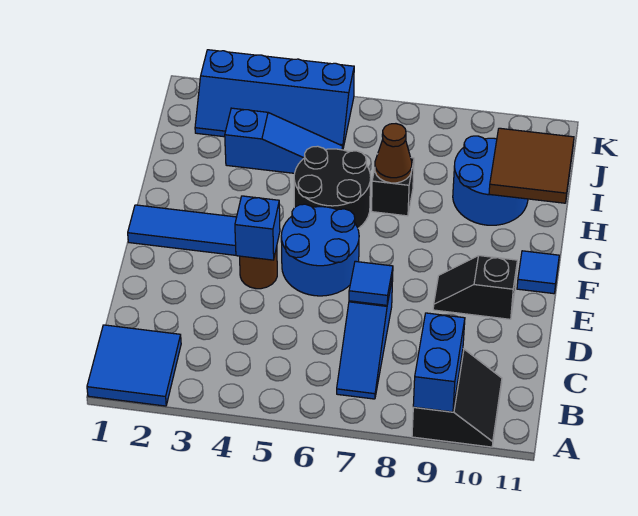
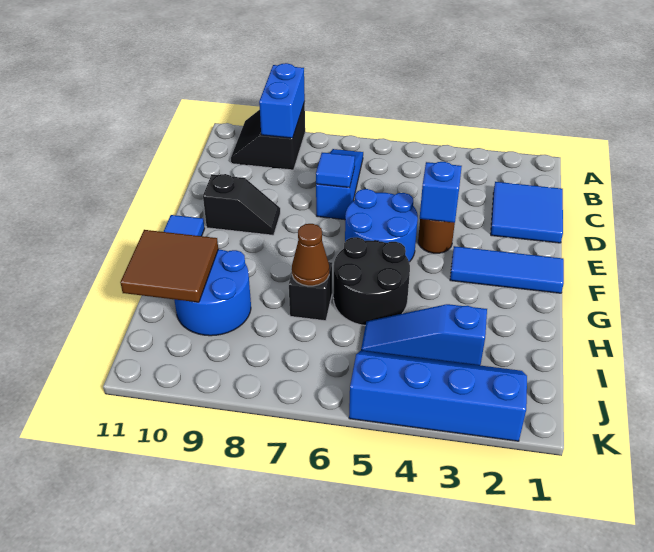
blue 2x2 tile [87,325,181,406] -> blue 2x2 tile moved to [491,182,563,243]

